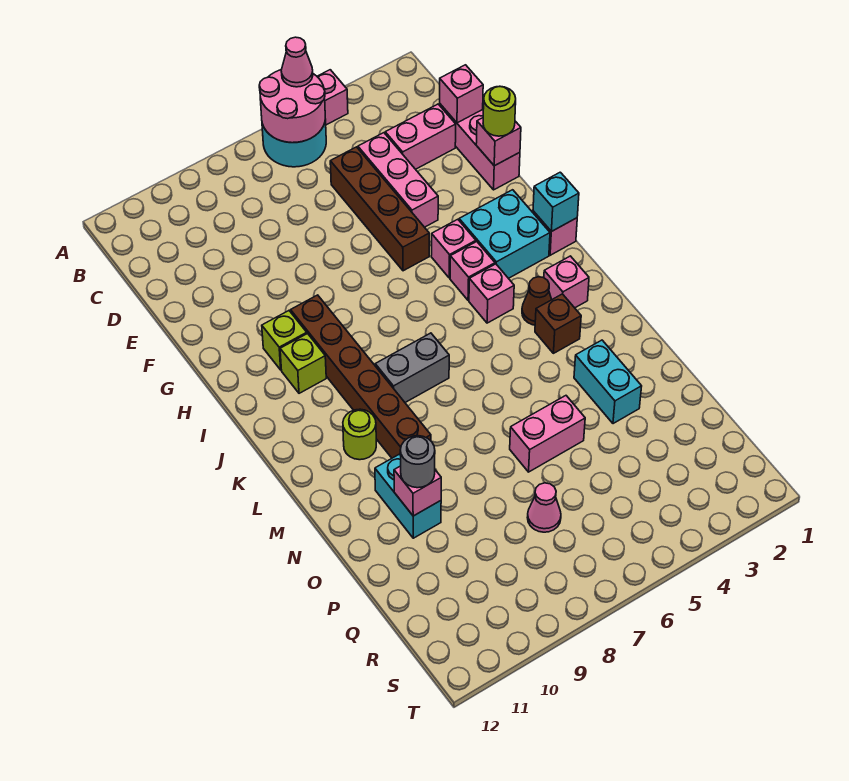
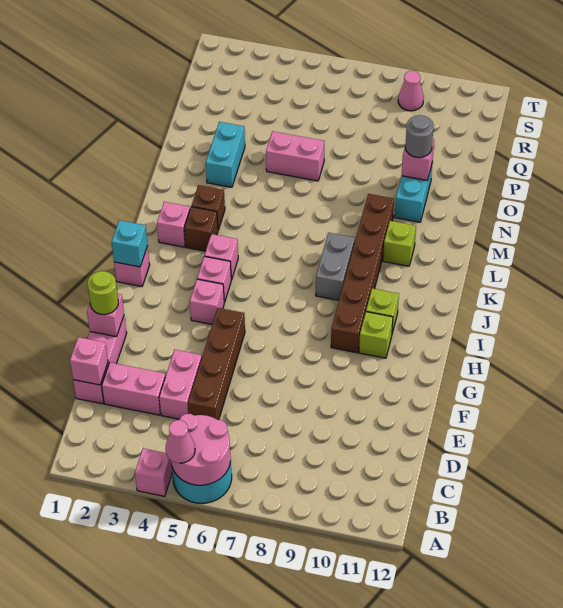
pink 1x3 brick [358,133,438,227] -> pink 1x2 brick [159,350,202,419]
cyan 2x2 brick [459,190,550,278] -> none
brown 1x1 cone [522,277,552,325] -> brown 1x1 brick [184,207,218,251]
grey 1x2 brick [375,333,449,402] -> grey 1x2 brick turned to [316,233,355,300]
lime 1x1 round brick [343,409,376,460] -> lime 1x1 brick [383,221,416,266]
pink 1x1 cone [527,483,561,532] -> pink 1x1 cone moved to [398,71,424,111]

